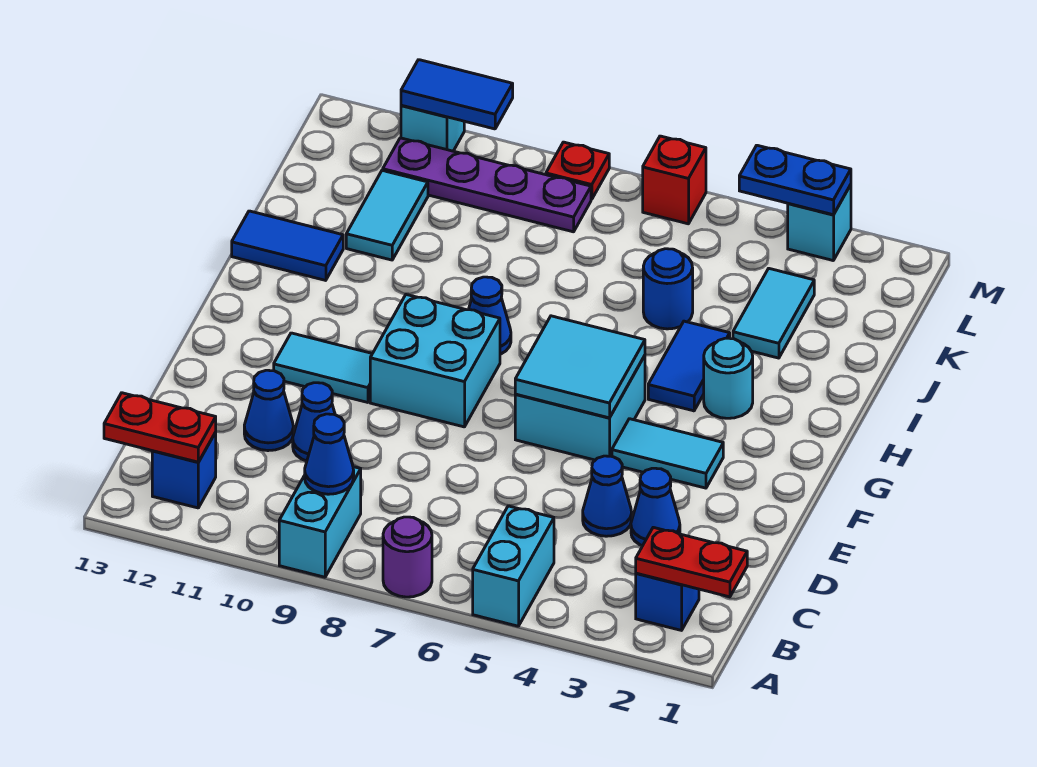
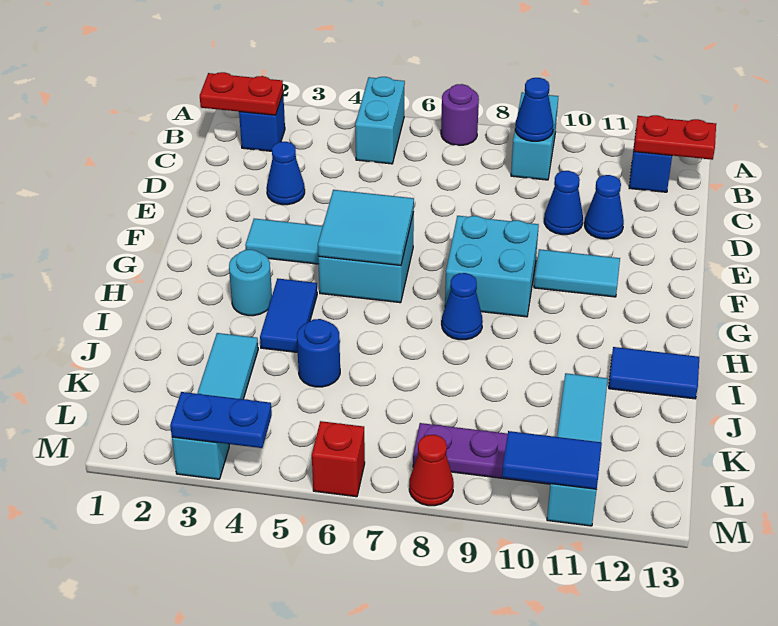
blue 1x1 cone [583,456,632,536] -> none
red 1x1 plate [546,142,609,199] -> red 1x1 cone [409,435,454,506]

